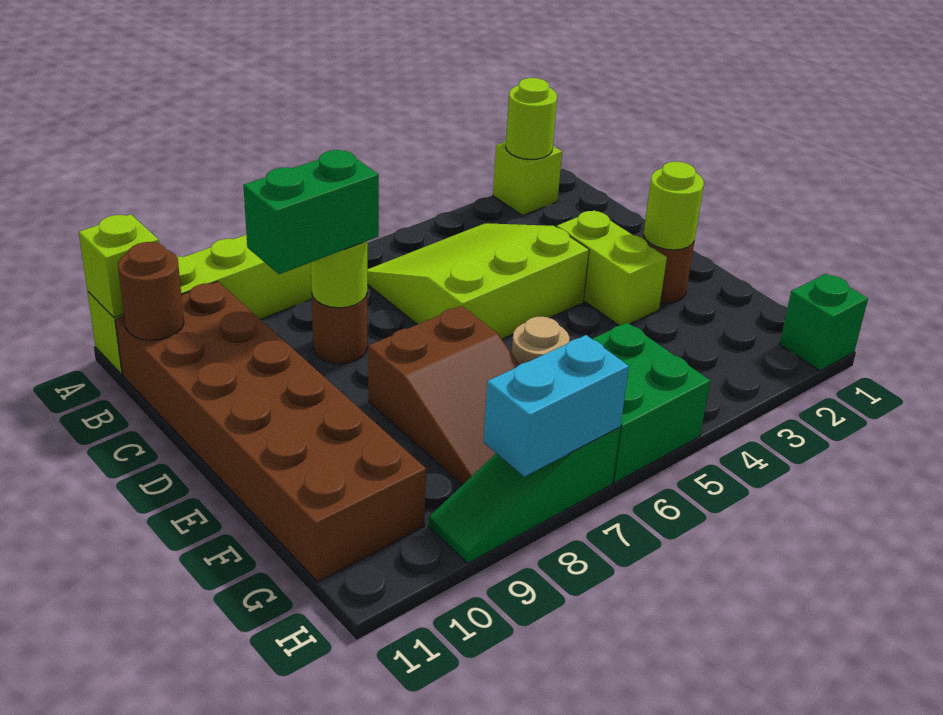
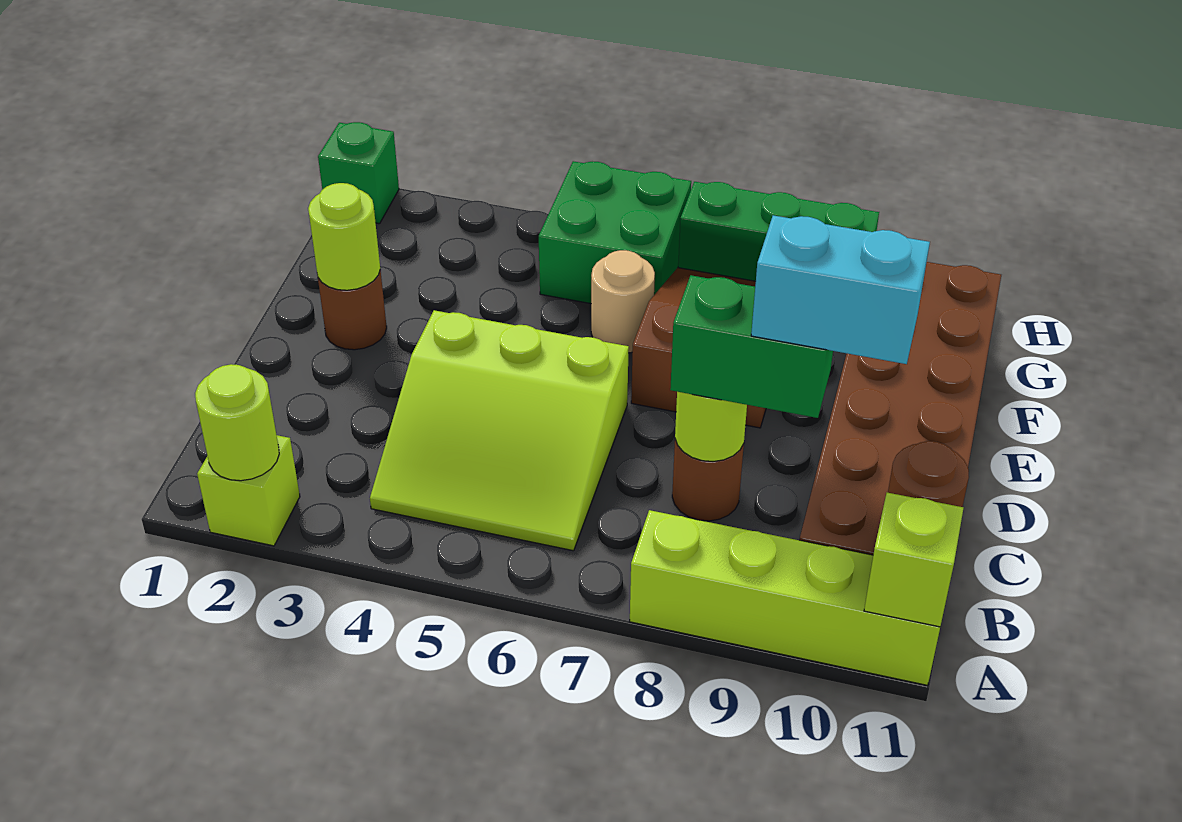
lime 1x2 brick [557,210,667,326] -> none
green 1x3 slope [429,427,620,563] -> green 1x3 brick [678,182,879,281]
cyan 1x2 brick [484,335,629,477] -> cyan 1x2 brick moved to [751,215,930,364]

